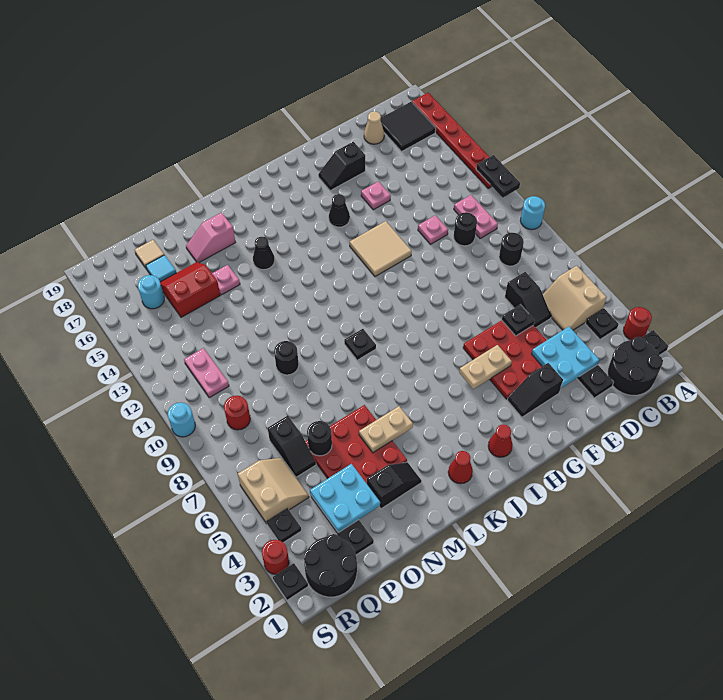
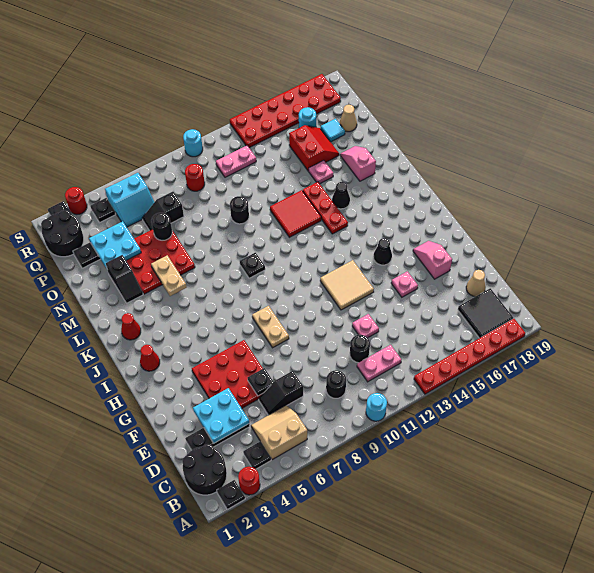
black 1x2 plate [476,155,520,197] -> none
black 1x2 slope [507,363,563,417] -> none
black 1x2 slope [318,142,365,191] -> pink 1x2 slope [413,241,452,279]
tan 1x2 plate [459,345,512,389] -> tan 1x2 plate moved to [252,306,289,348]
none -> red 1x3 plate [303,182,348,234]
none -> red 2x2 tile [270,190,321,237]
tan 1x1 tile [135,240,164,268] -> tan 1x1 cone [340,105,357,132]
tan 2x2 slope [238,458,309,524] -> cyan 2x2 slope [105,173,154,227]
none -> red 2x6 plate [230,74,341,148]

